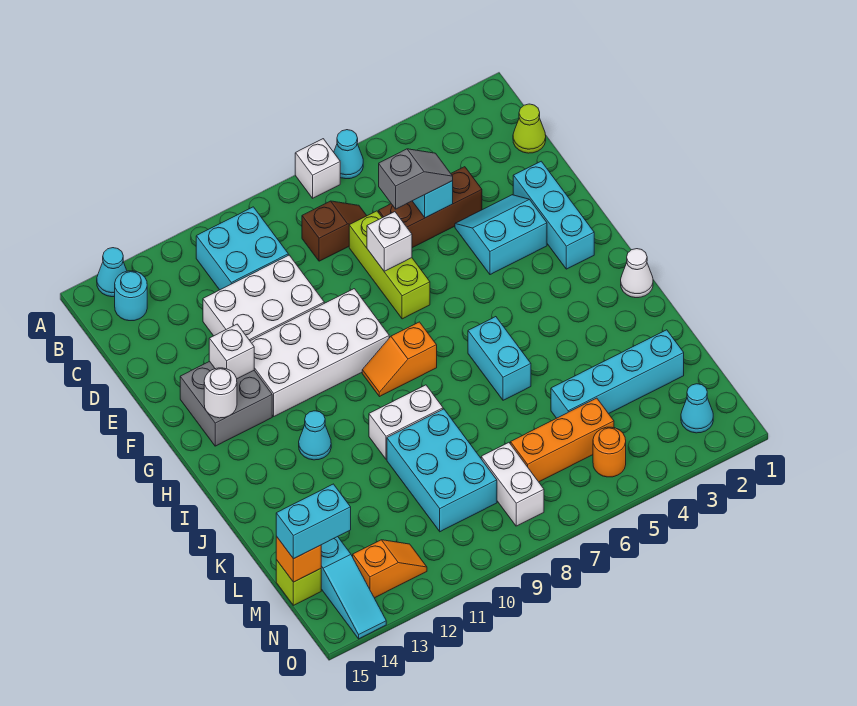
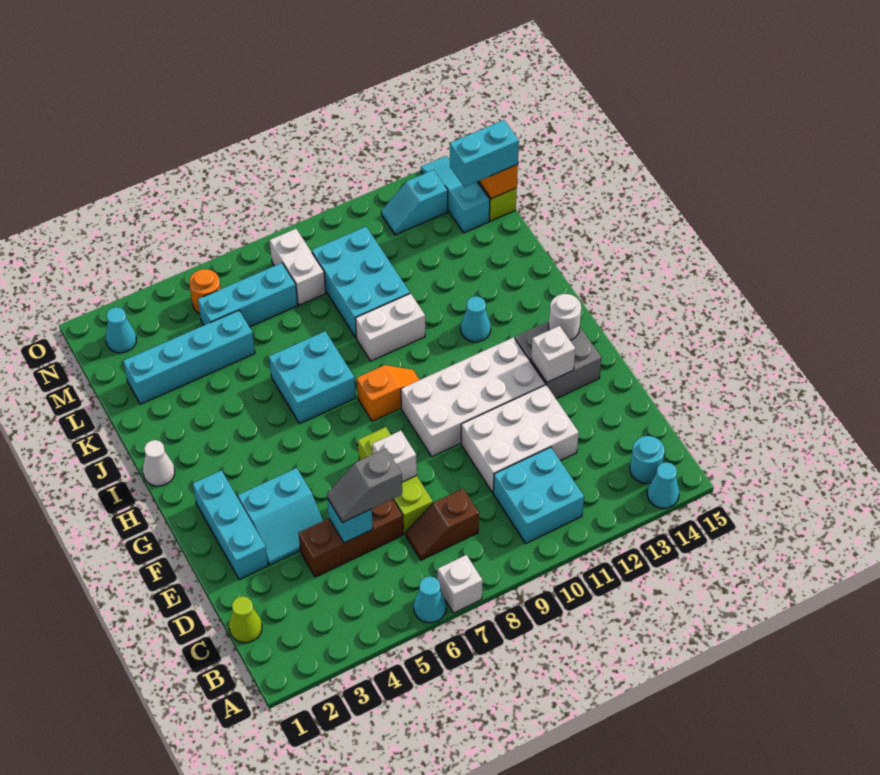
cyan 1x2 brick [468,317,531,400] -> cyan 2x2 brick [269,331,356,424]
orange 1x3 brick [510,398,614,482] -> cyan 1x3 brick [198,263,298,327]
orange 1x2 slope [353,540,427,598] -> cyan 1x2 slope [381,170,448,235]

